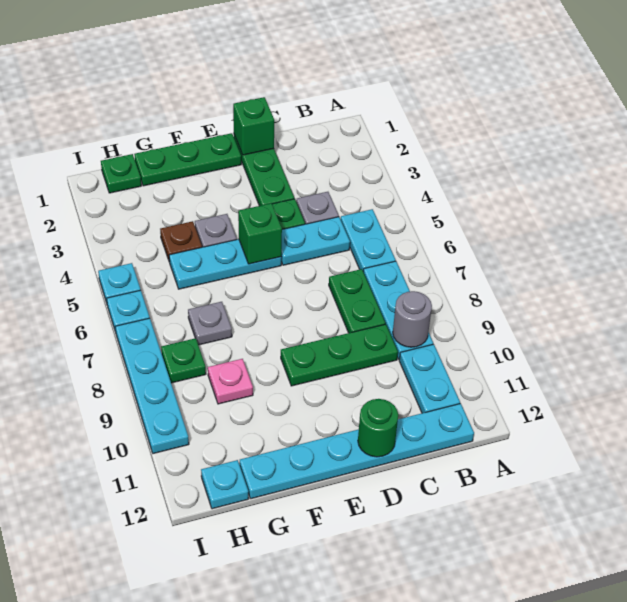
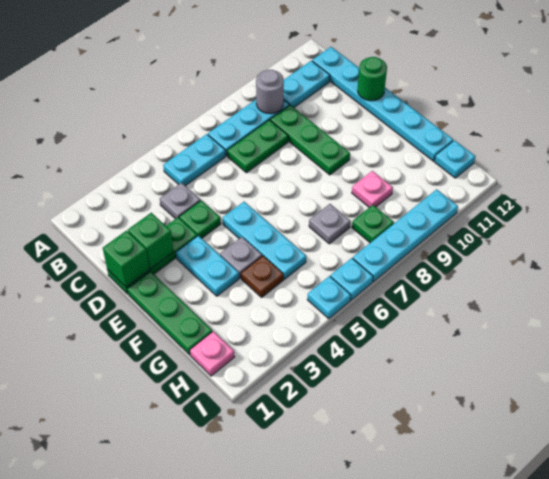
cyan 1x2 plate [281,217,350,265] -> cyan 1x2 plate moved to [176,236,239,296]
green 1x1 brick [238,203,282,264] -> green 1x1 brick moved to [128,213,174,269]
green 1x1 plate [101,154,141,193] -> pink 1x1 plate [190,331,235,376]

